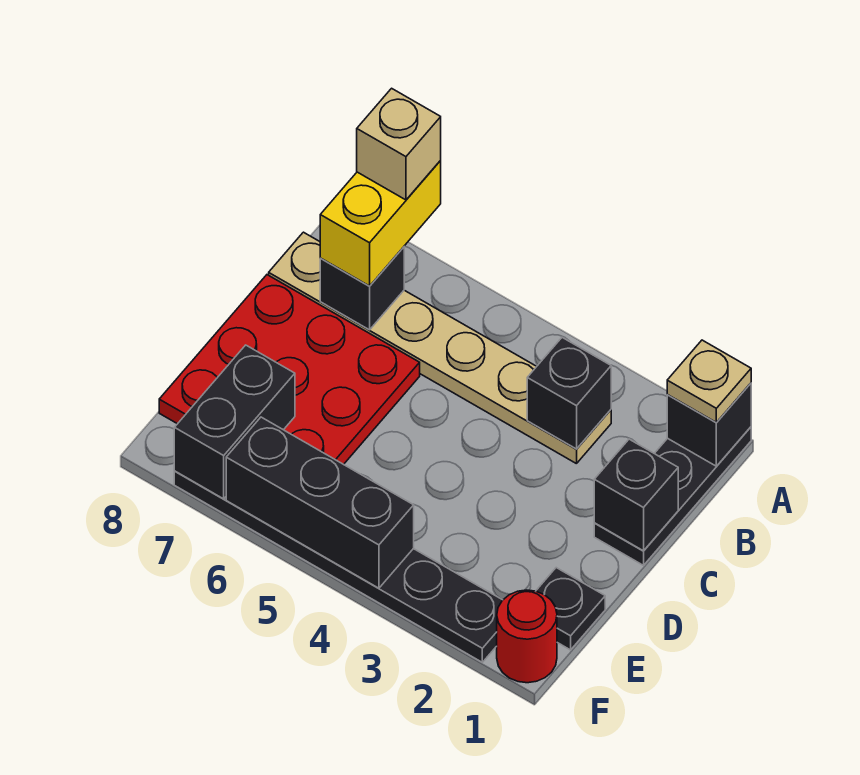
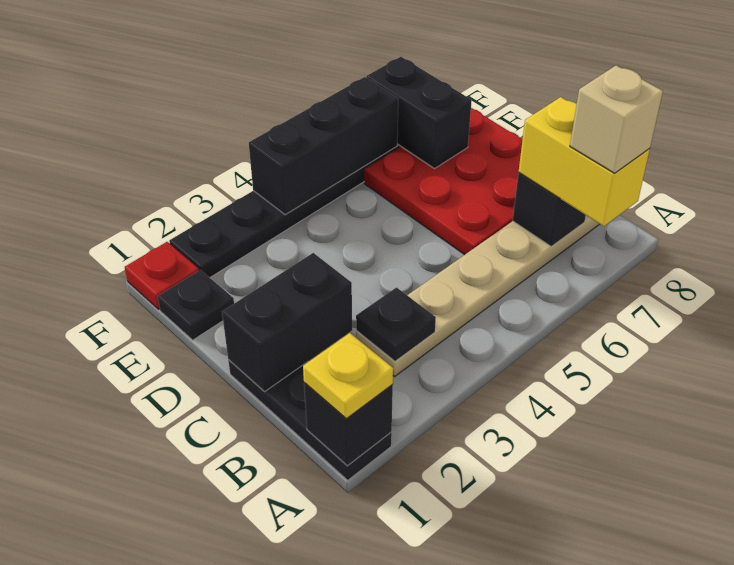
tan 1x1 plate [667,340,751,422] -> yellow 1x1 plate [303,333,393,419]
black 1x1 brick [527,338,611,449] -> black 1x1 plate [356,288,436,361]
black 1x1 brick [594,439,678,551] -> black 1x2 brick [222,253,352,391]
red 1x1 round brick [497,590,557,683] -> red 1x1 plate [125,242,199,309]

